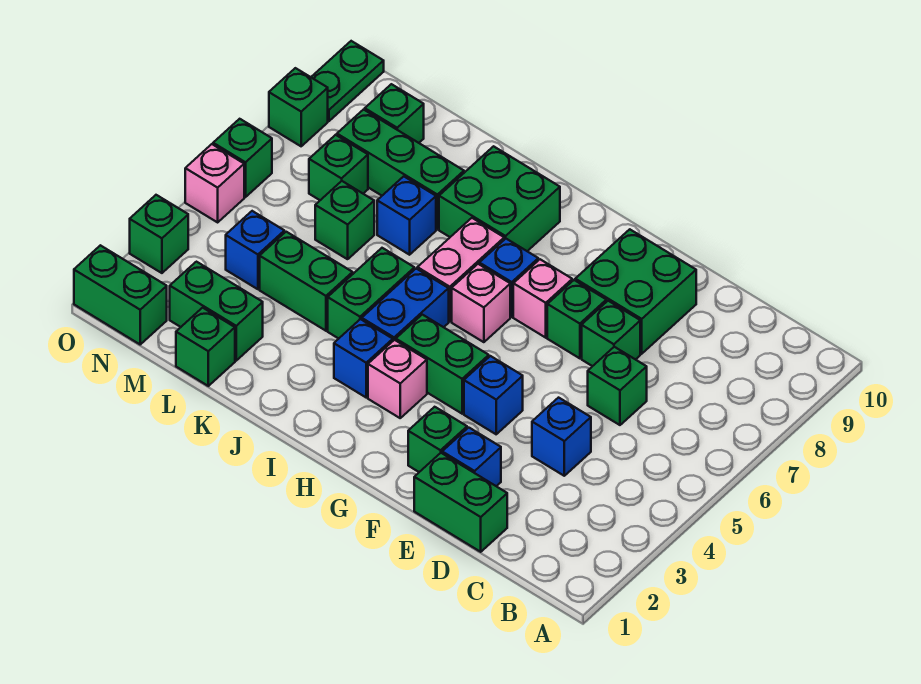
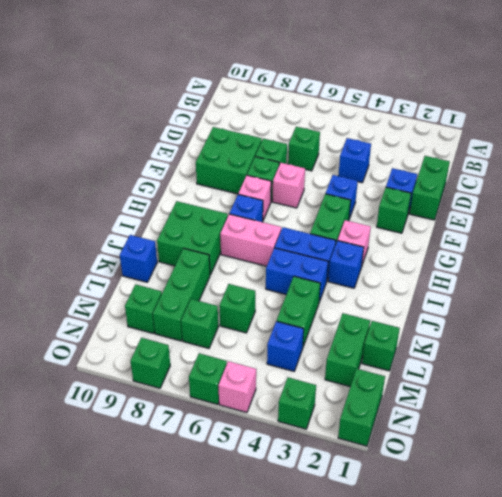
pink 1x1 brick [452,264,510,342] -> pink 1x1 brick moved to [272,163,305,208]
green 1x2 brick [328,248,414,339] -> blue 1x2 brick [266,248,328,302]
blue 1x1 brick [377,176,436,255] -> blue 1x1 brick moved to [120,235,157,282]
green 1x2 plate [311,41,384,121] -> none

